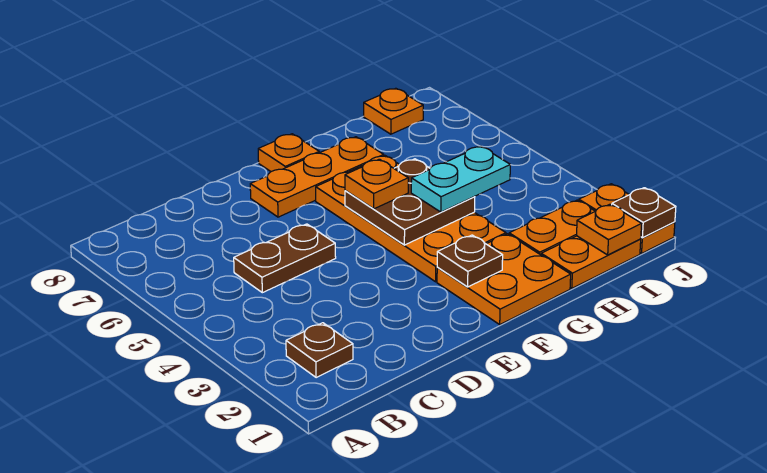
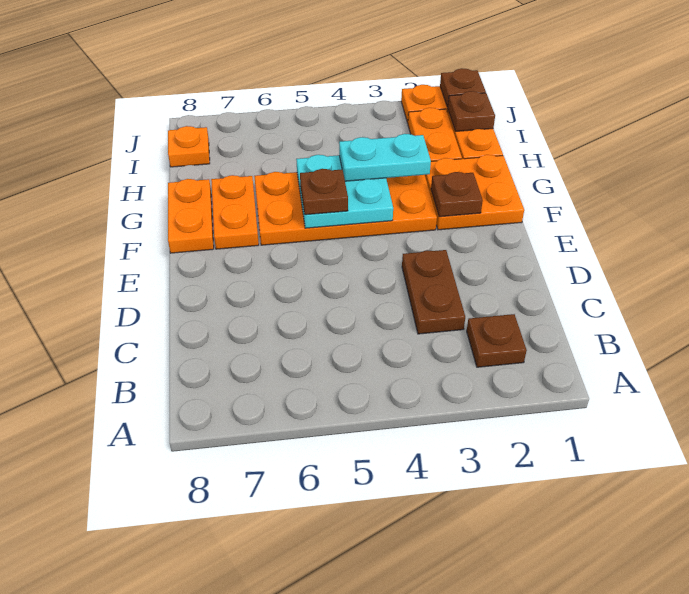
brown 1x2 plate [234,224,336,293] -> brown 1x2 plate moved to [402,250,465,334]
orange 1x3 plate [250,137,384,217] -> orange 1x2 plate [211,175,259,249]
brown 2x2 plate [345,159,475,245] -> cyan 2x2 plate [296,155,393,228]
orange 1x1 plate [345,159,408,209] -> brown 1x1 plate [300,169,348,215]
orange 1x1 plate [258,134,319,172] -> orange 1x2 plate [168,179,214,253]
cyan 1x2 plate [411,146,510,212] -> cyan 1x2 plate turned to [339,134,431,181]
orange 1x1 plate [577,204,642,255] -> brown 1x1 plate [448,91,495,131]

